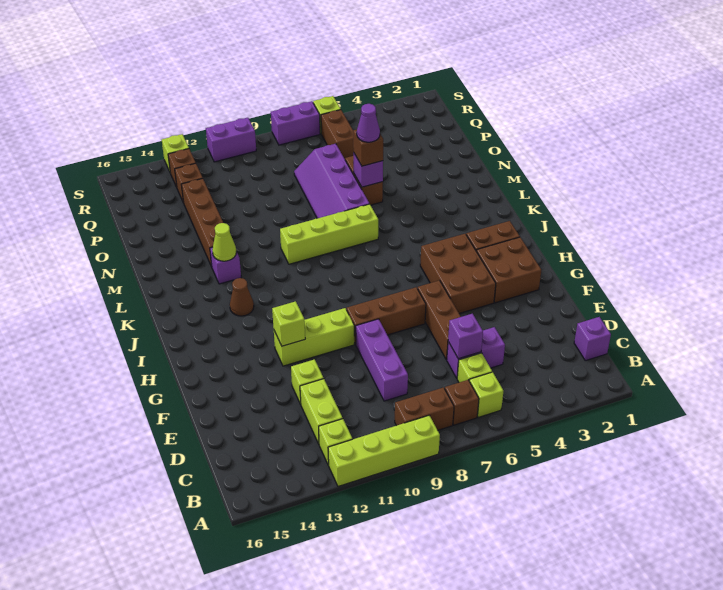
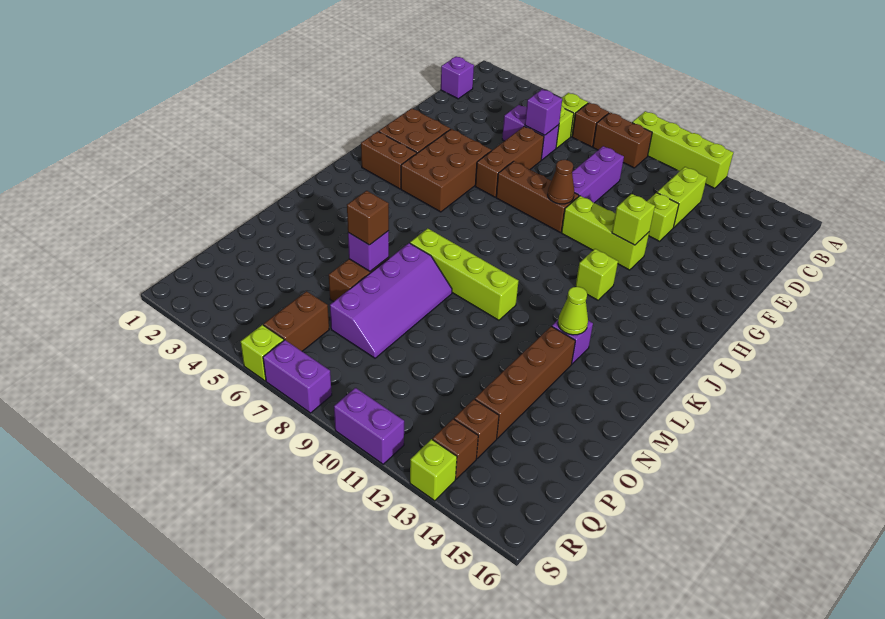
lime 1x1 brick [319,419,352,465] -> lime 1x1 brick moved to [576,249,618,300]
brown 1x1 cone [230,278,254,316] -> brown 1x1 cone moved to [548,160,574,204]
purple 1x1 cone [357,104,380,142] -> none

